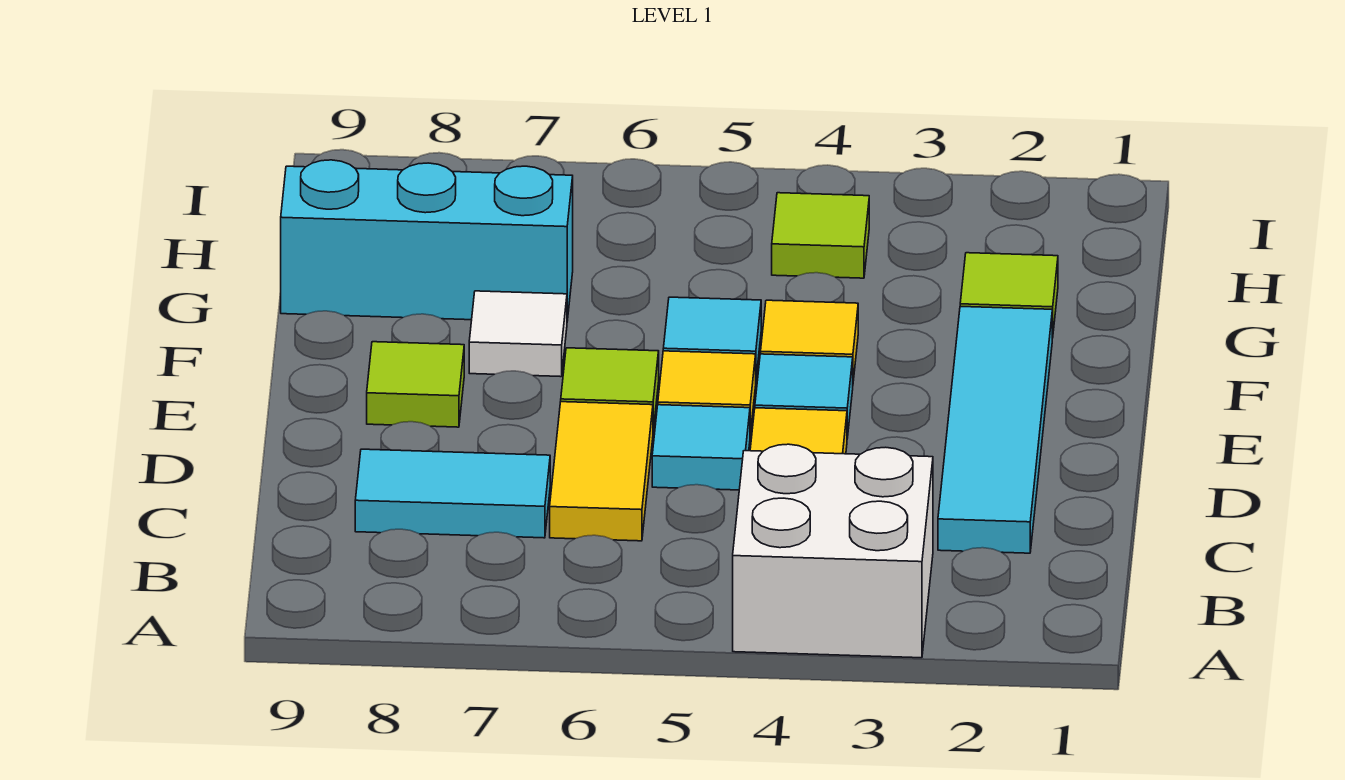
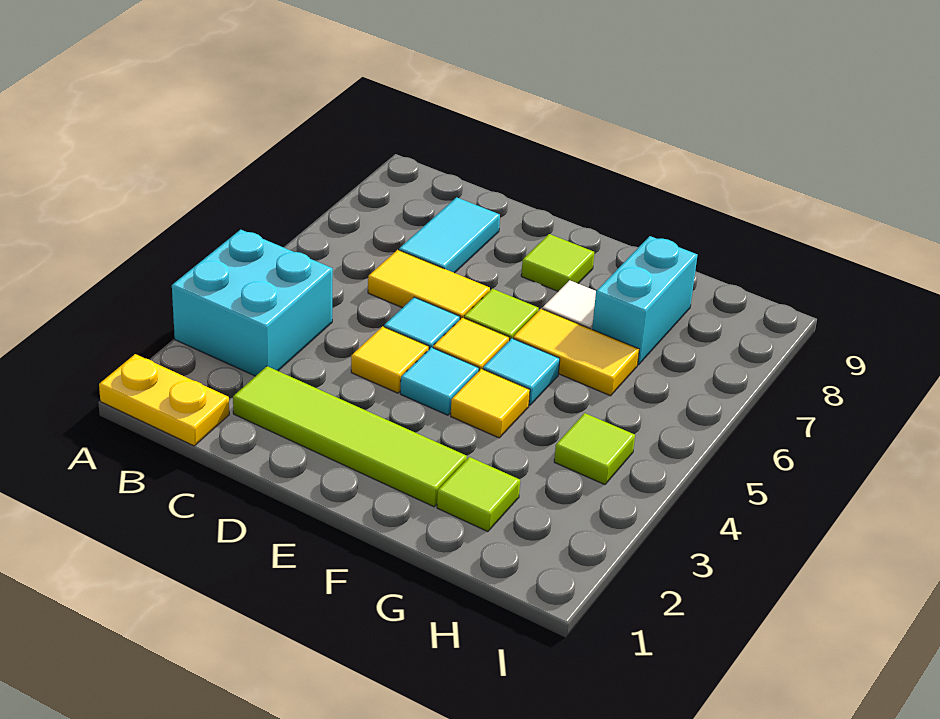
none -> yellow 1x2 plate [99,354,229,446]
white 2x2 brick [733,444,933,658] -> cyan 2x2 brick [172,230,333,376]
cyan 1x4 tile [938,306,1052,553] -> lime 1x4 tile [233,366,467,507]
none -> yellow 1x2 tile [513,309,639,396]
cyan 1x3 brick [281,160,573,321] -> cyan 1x2 brick [592,236,697,365]

